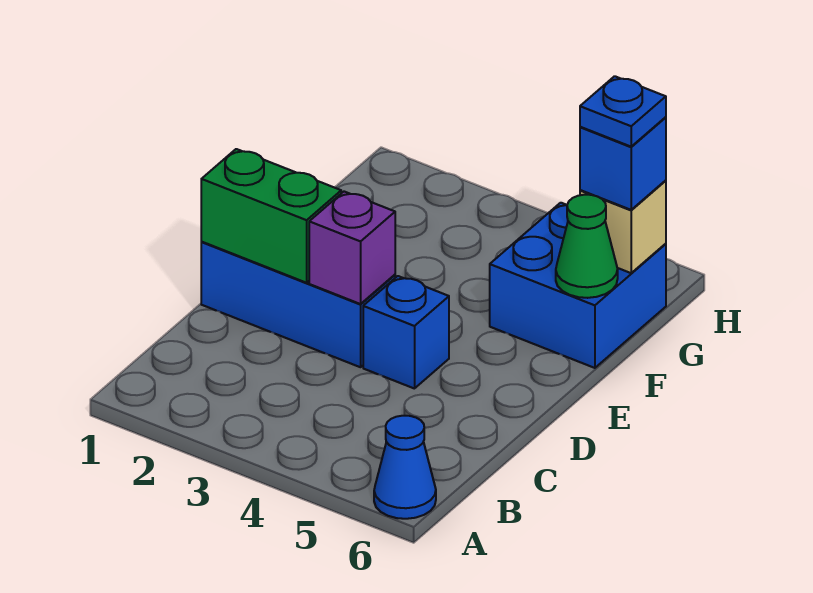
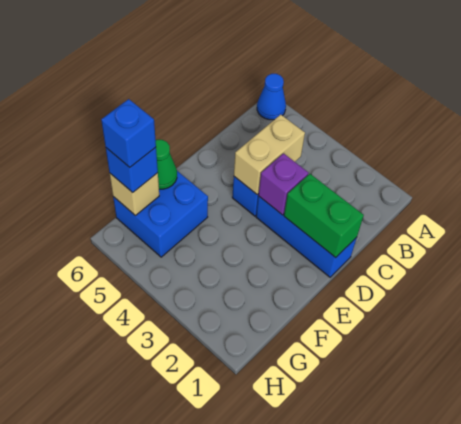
none -> tan 1x2 brick [234,115,305,195]
blue 1x1 plate [580,76,666,147] -> blue 1x1 brick [101,99,156,167]

